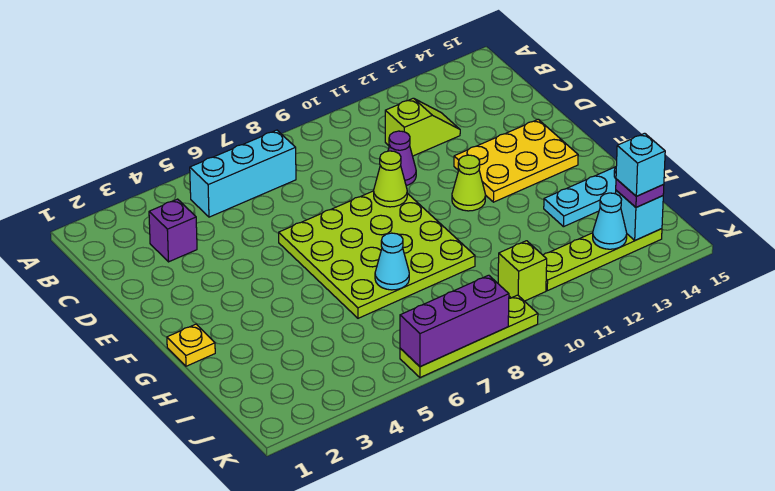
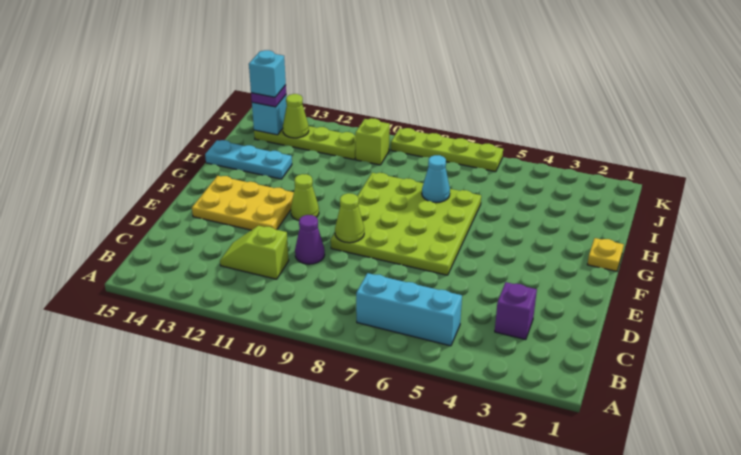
cyan 1x1 cone [593,193,627,249] -> lime 1x1 cone [283,94,309,138]
purple 1x3 brick [400,275,509,367] -> none

